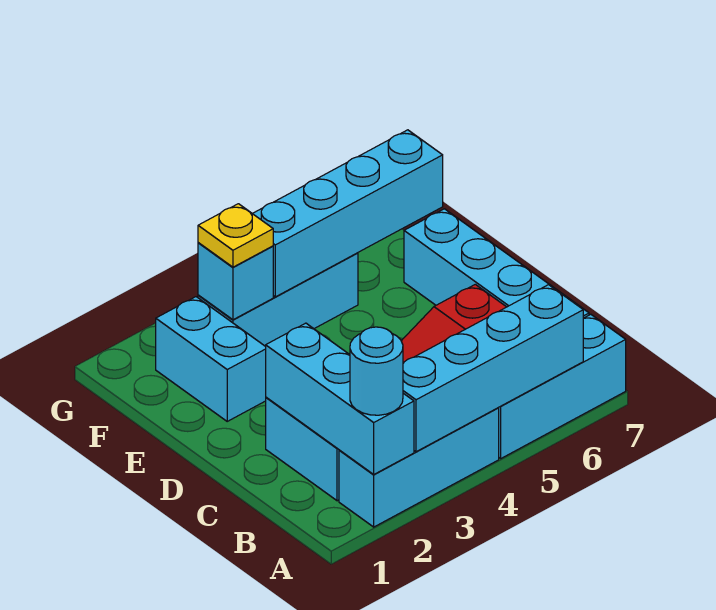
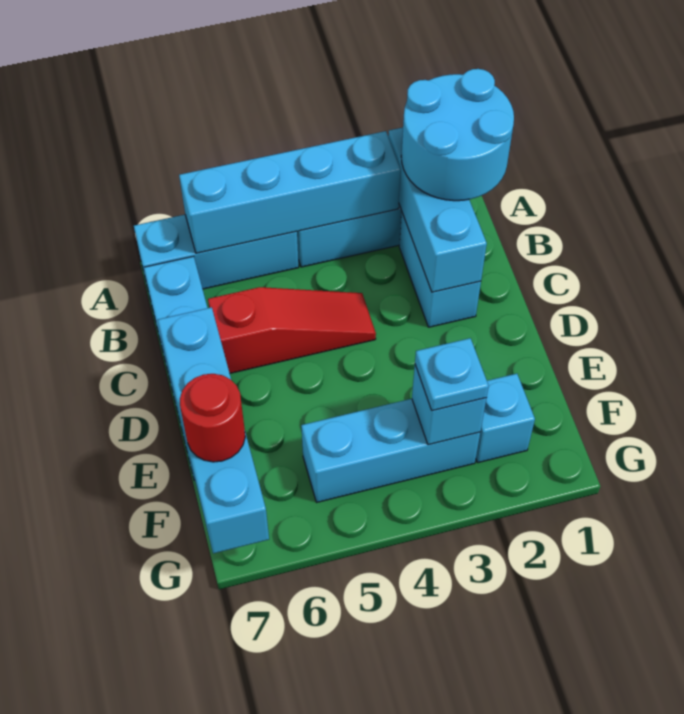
cyan 1x1 round brick [350,327,403,415] -> cyan 2x2 round brick [401,69,514,201]
cyan 1x2 brick [156,297,266,421] -> cyan 1x1 brick [476,374,535,463]
yellow 1x1 plate [198,204,273,267] -> cyan 1x1 plate [415,338,489,411]
cyan 1x4 brick [252,130,443,297] -> cyan 1x4 brick turned to [158,307,269,553]
none -> red 1x1 round brick [180,374,245,462]

